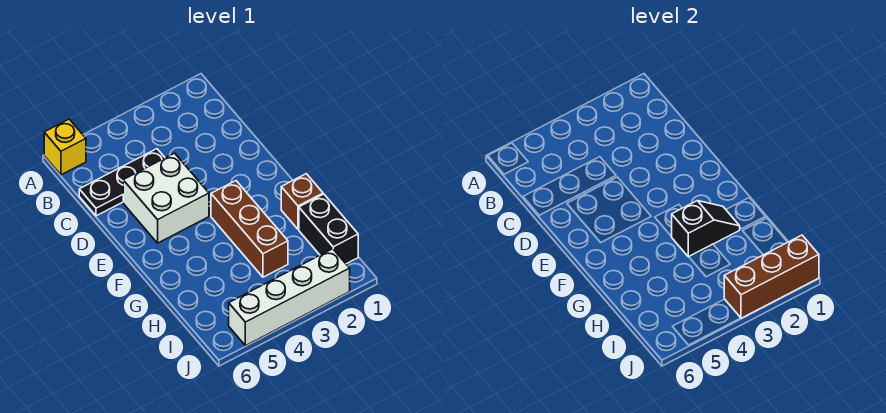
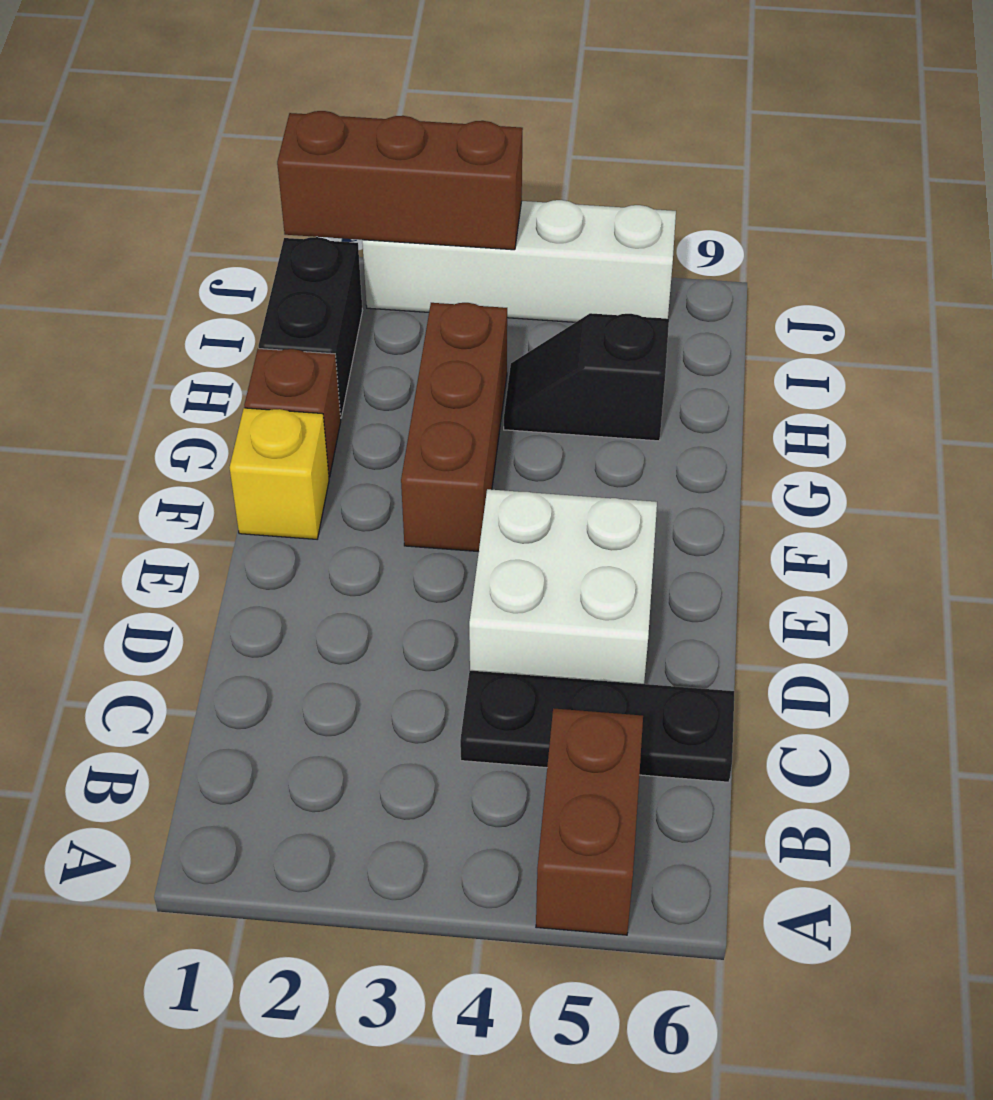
none -> brown 1x2 brick [536,708,643,935]
yellow 1x1 brick [44,119,86,175] -> yellow 1x1 brick moved to [230,408,329,539]
black 1x2 slope [671,201,740,257] -> black 1x2 slope moved to [504,313,669,441]

